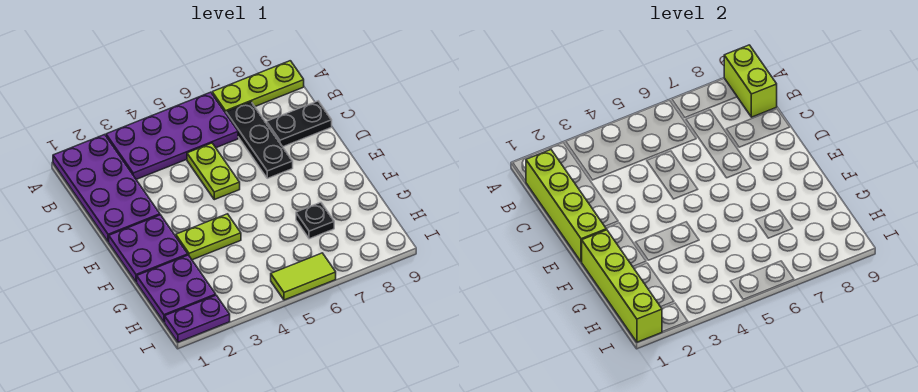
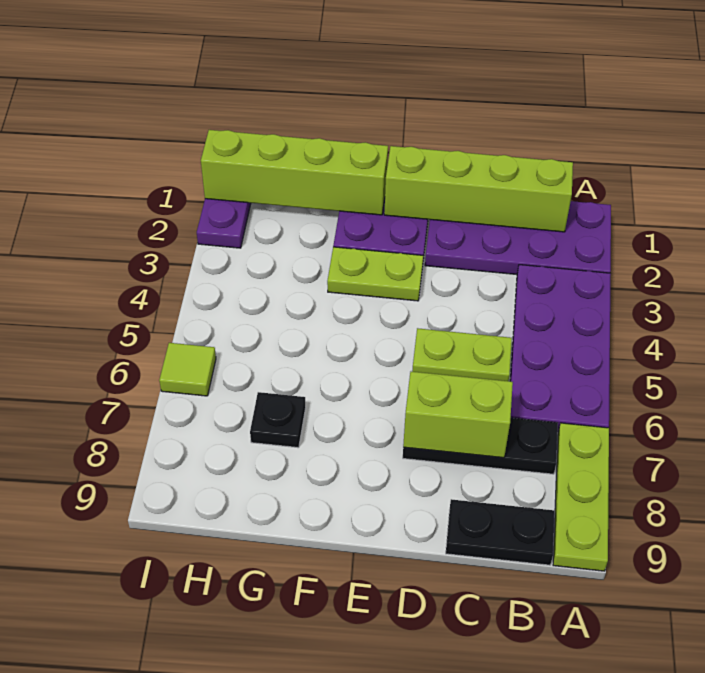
lime 1x2 brick [724,45,777,117] -> lime 1x2 brick moved to [403,372,513,458]
black 1x2 plate [267,101,332,147] -> black 1x2 plate turned to [446,499,555,565]
lime 1x2 plate [176,214,241,260] -> lime 1x2 plate turned to [327,247,423,301]
purple 2x2 plate [137,255,216,322] -> none
lime 1x2 tile [271,253,336,300] -> lime 1x1 tile [159,343,216,396]

